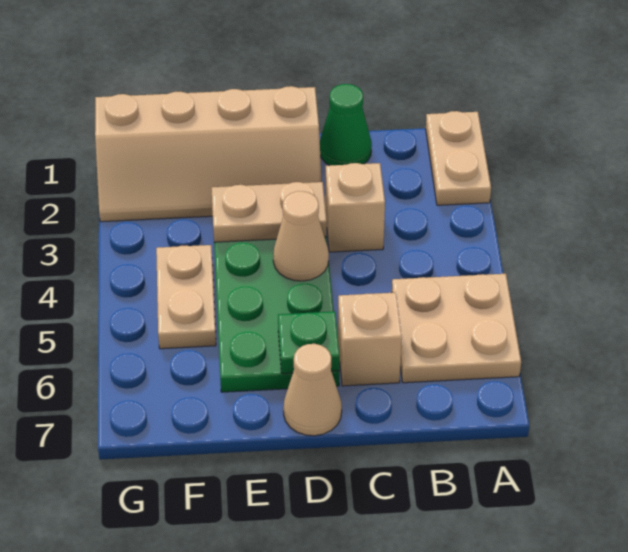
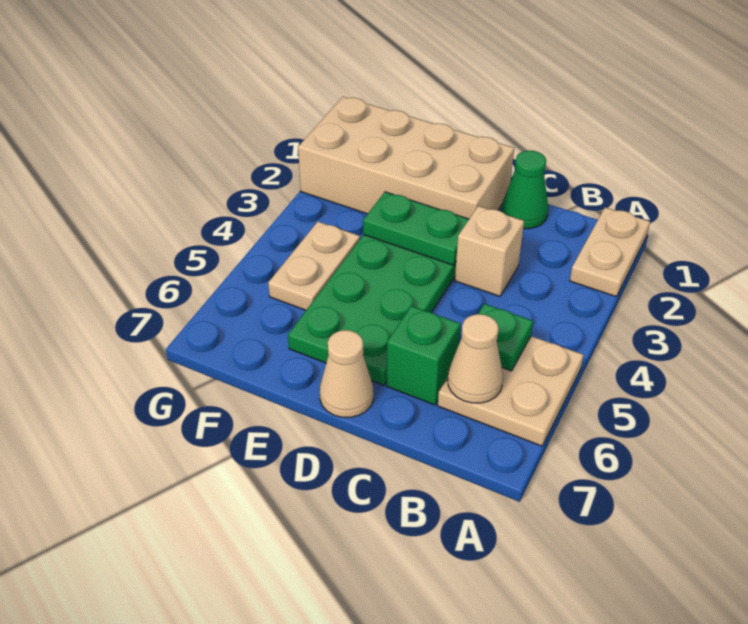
tan 1x1 brick [338,292,402,386] -> green 1x1 brick [387,306,461,405]
tan 2x4 slope [95,86,322,222] -> tan 2x4 brick [298,97,514,219]
tan 1x2 plate [211,182,327,242] -> green 1x2 plate [363,192,469,265]
tan 1x1 cone [273,191,329,281] -> tan 1x1 cone moved to [448,314,503,403]
green 1x1 plate [278,311,340,374] -> green 1x1 plate moved to [478,304,533,371]

